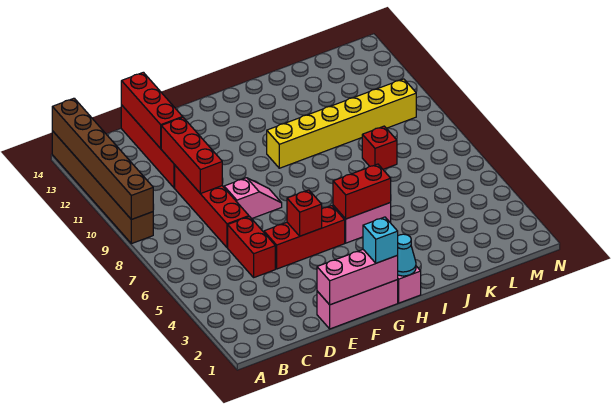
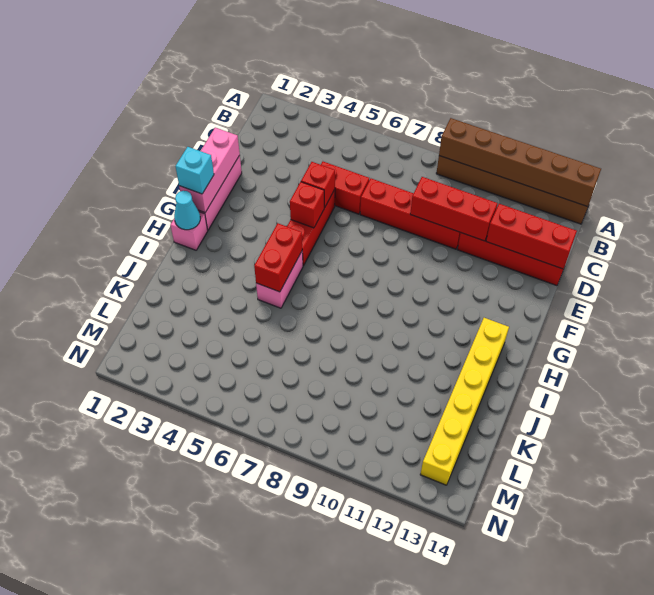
pink 1x2 slope [224,178,282,219] -> none
yellow 1x6 brick [267,79,416,168] -> yellow 1x6 brick moved to [420,318,509,485]
red 1x1 brick [362,126,397,169] -> red 1x1 brick moved to [301,162,335,207]

